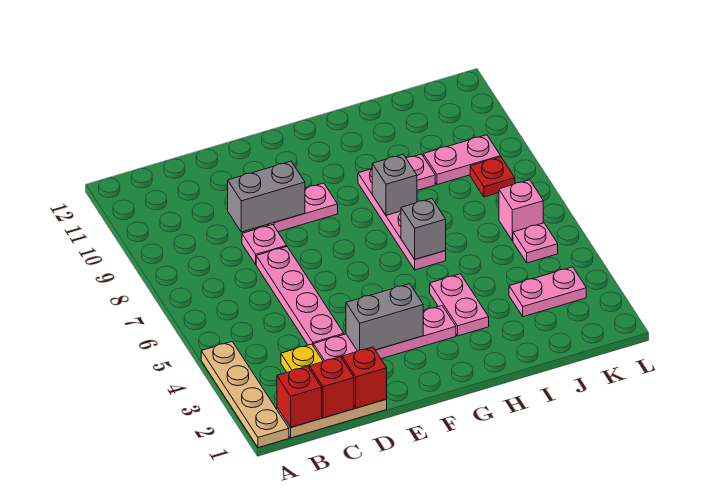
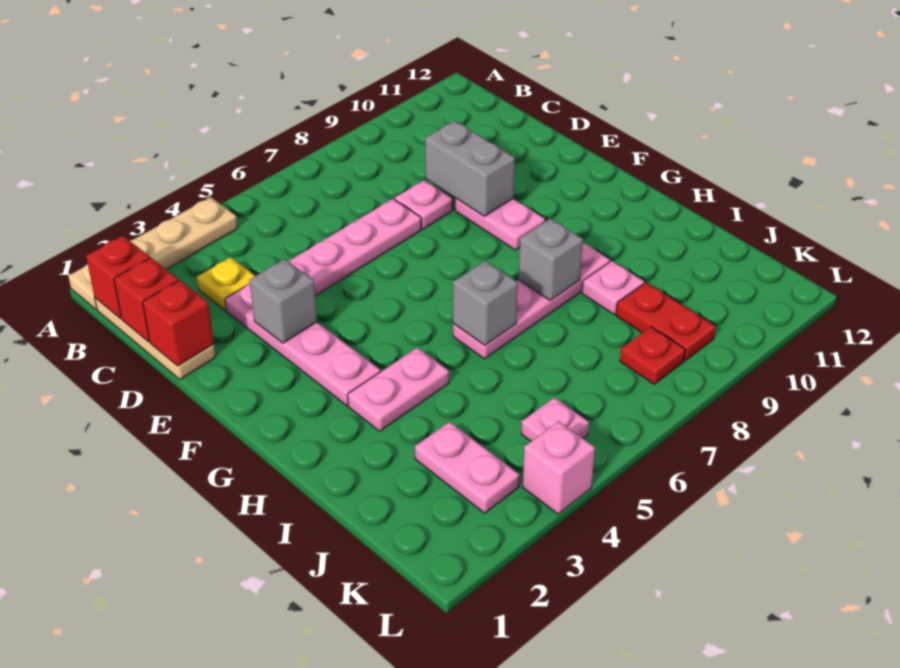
grey 1x2 brick [346,284,423,351] -> grey 1x1 brick [250,259,317,343]
pink 1x2 plate [423,135,501,185] -> red 1x2 plate [616,283,716,361]
pink 1x1 brick [499,180,543,241] -> pink 1x1 brick moved to [523,421,595,514]

